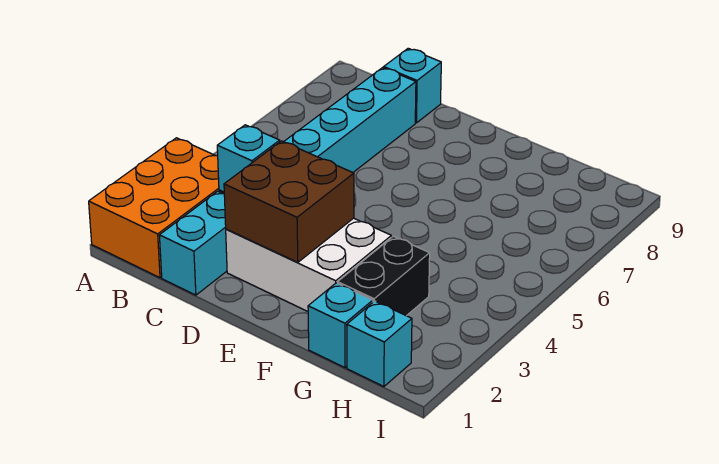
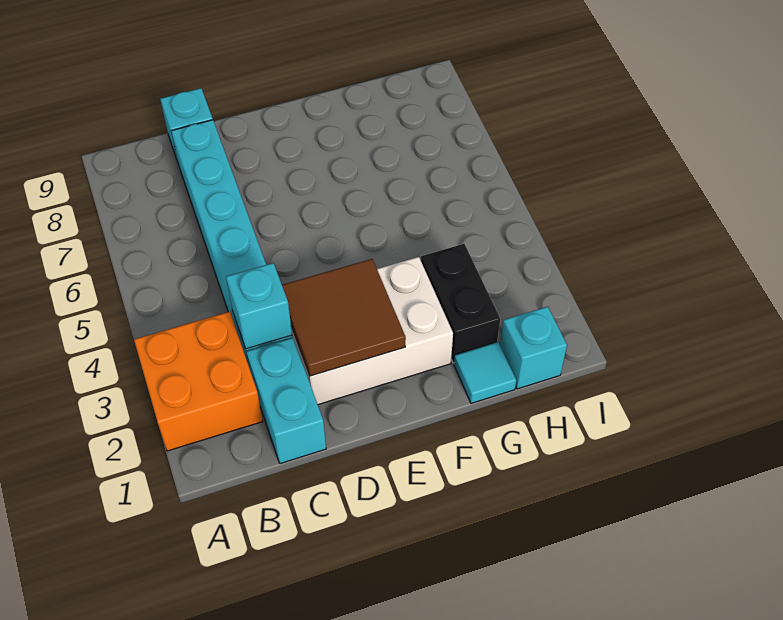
orange 2x3 brick [89,138,219,278] -> orange 2x2 brick [134,312,263,451]
brown 2x2 brick [224,141,354,262] -> brown 2x2 tile [282,259,406,376]
cyan 1x1 brick [308,283,373,368] -> cyan 1x1 tile [454,342,516,403]

